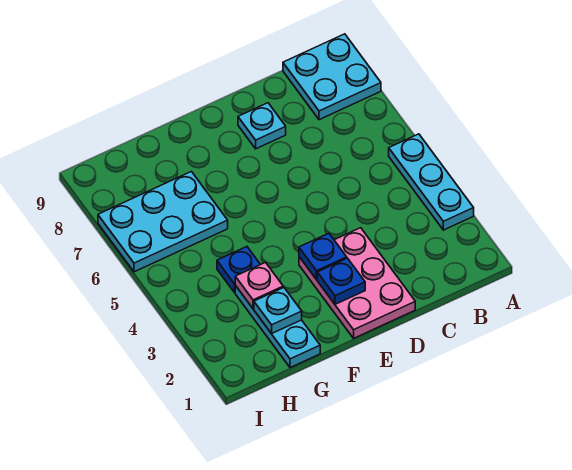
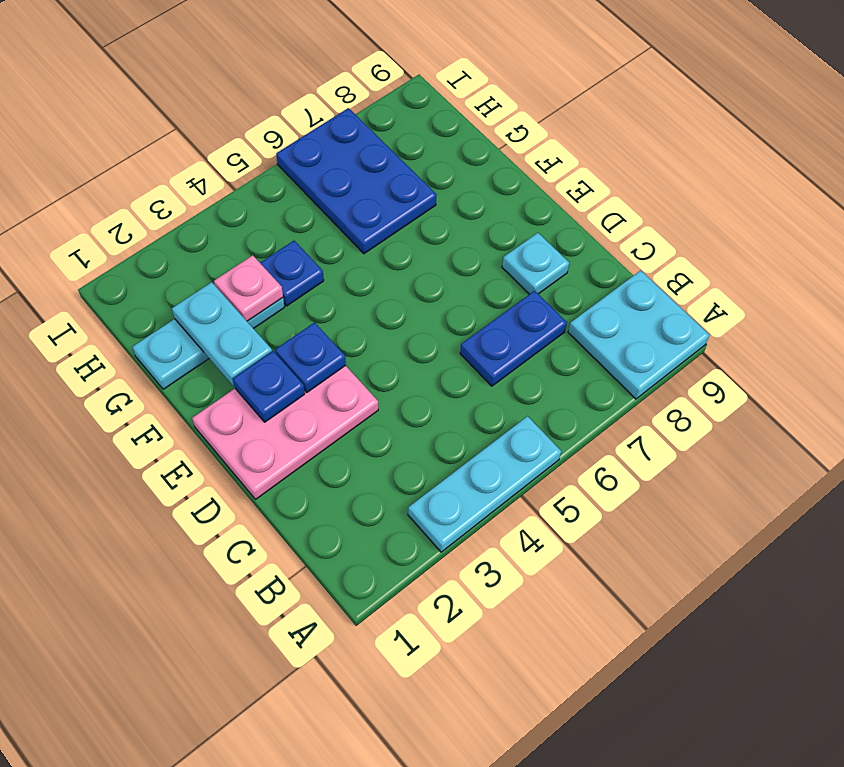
none -> blue 1x2 plate [460,291,567,386]
cyan 1x1 plate [254,287,302,334] -> cyan 1x2 plate [172,282,272,386]
cyan 2x3 plate [98,172,228,272] -> blue 2x3 plate [276,108,437,254]

